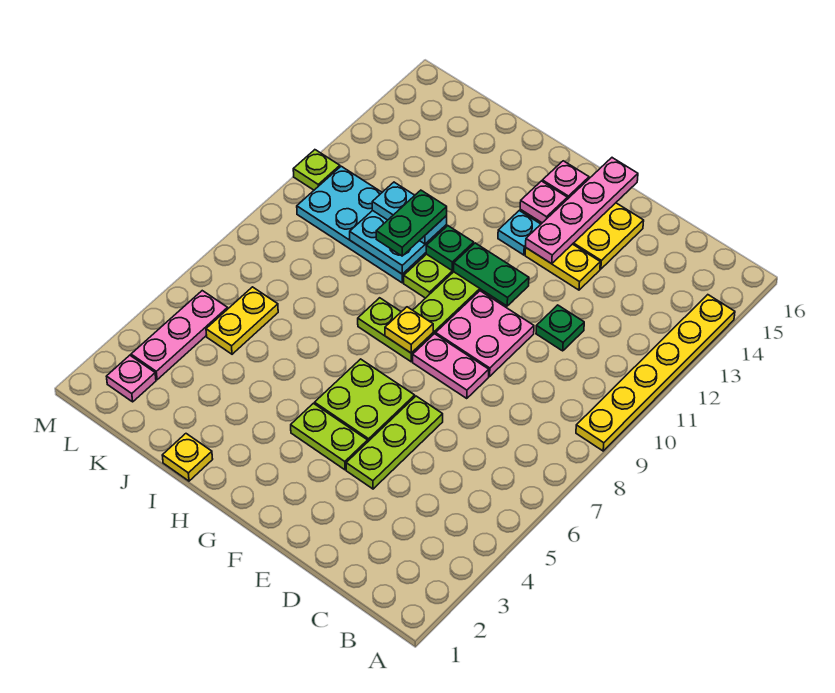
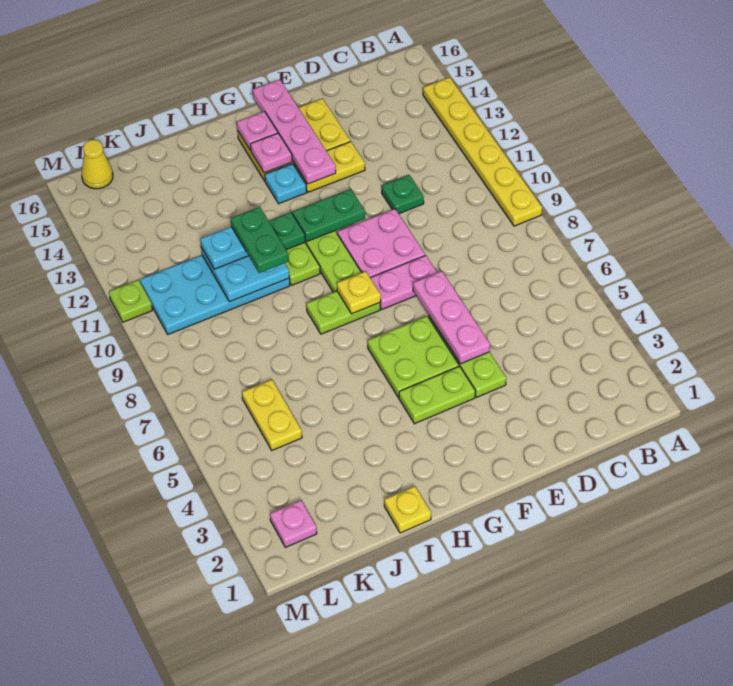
pink 1x3 plate [131,291,228,380] -> pink 1x3 plate moved to [413,271,490,364]
none -> yellow 1x1 cone [81,140,113,189]

